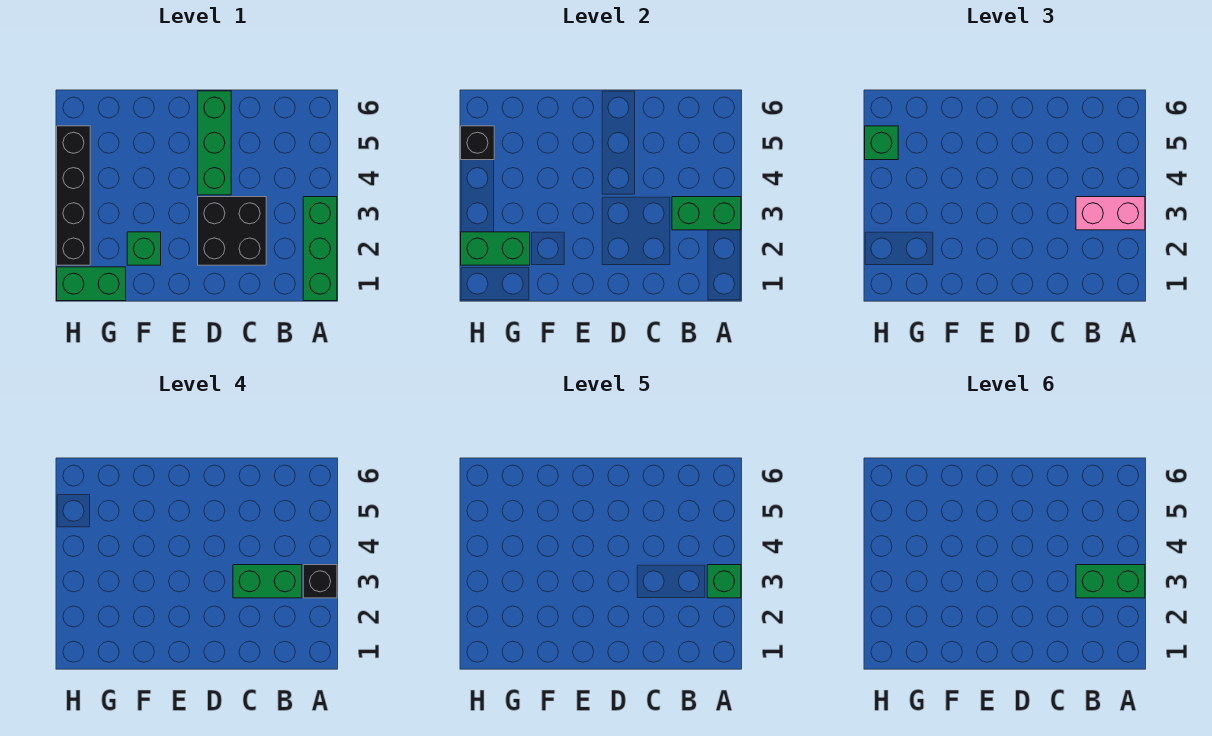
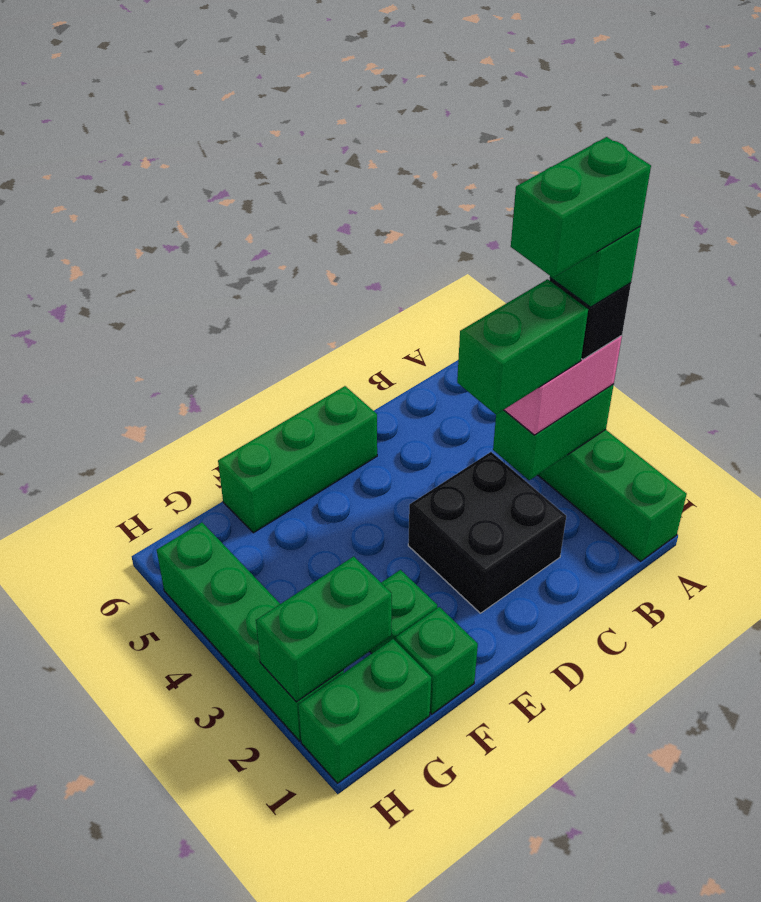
green 1x3 brick [198,91,231,195] -> green 1x3 brick turned to [218,386,377,533]
black 1x4 brick [57,126,90,265] -> green 1x4 brick [157,523,344,741]
black 1x1 brick [461,126,494,160] -> none
green 1x1 brick [865,126,898,160] -> green 1x1 brick moved to [395,607,478,714]

